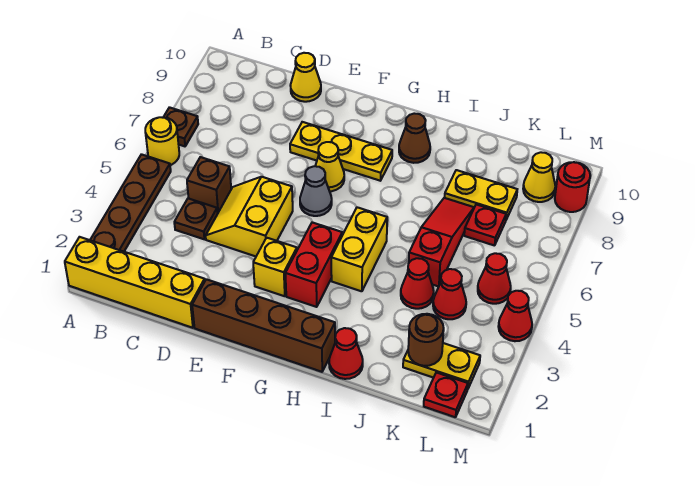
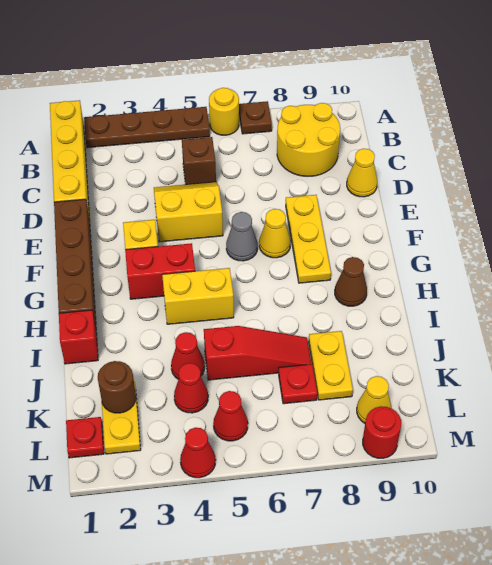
none -> yellow 2x2 round brick [277,103,340,176]
brown 1x1 plate [174,198,218,239] -> none
red 1x1 cone [329,328,363,379] -> red 1x1 brick [59,310,98,364]

